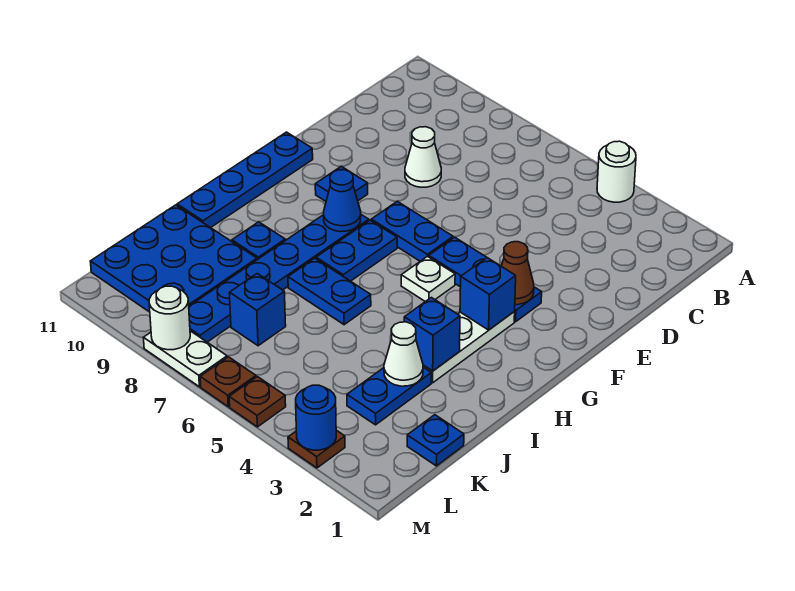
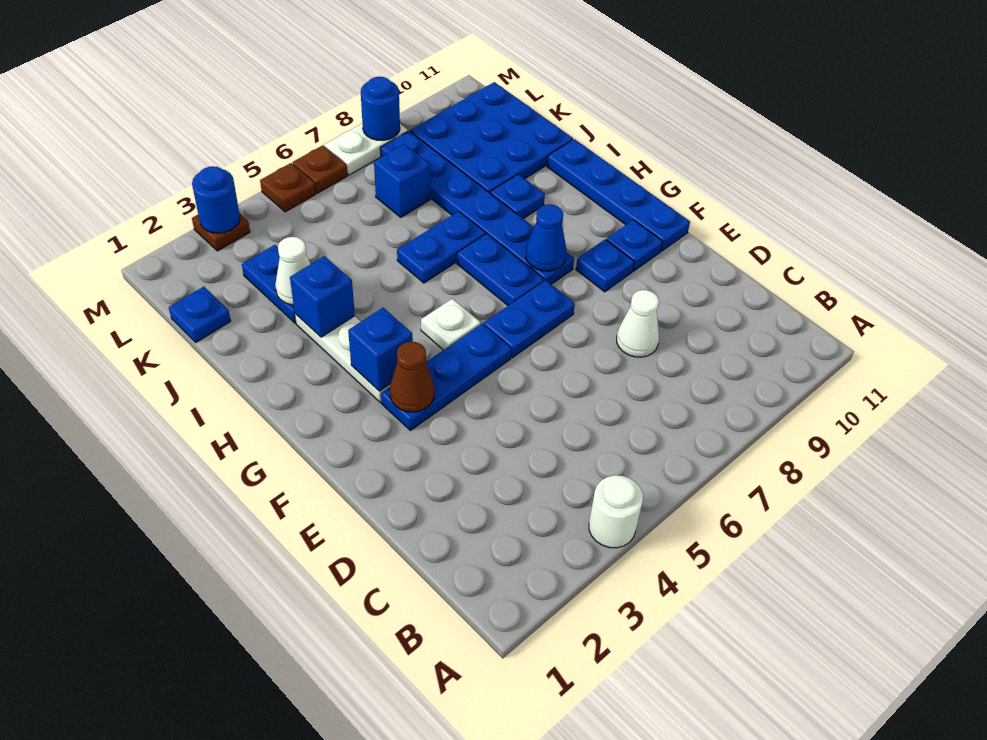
none -> blue 1x1 plate [606,220,663,271]
white 1x1 round brick [149,286,190,350] -> blue 1x1 round brick [361,77,400,141]

